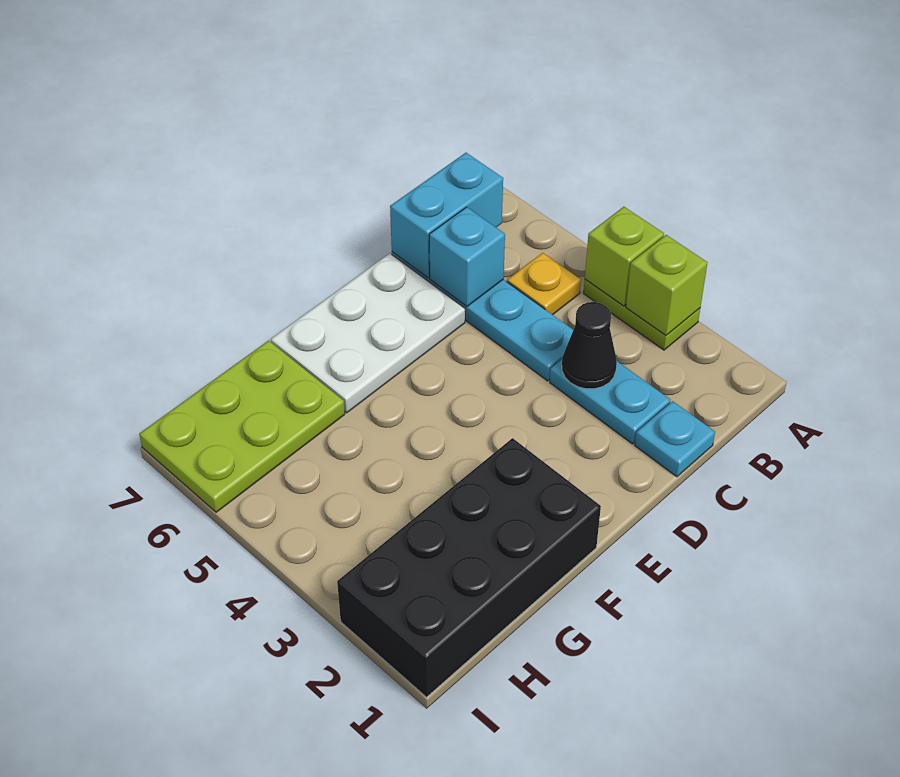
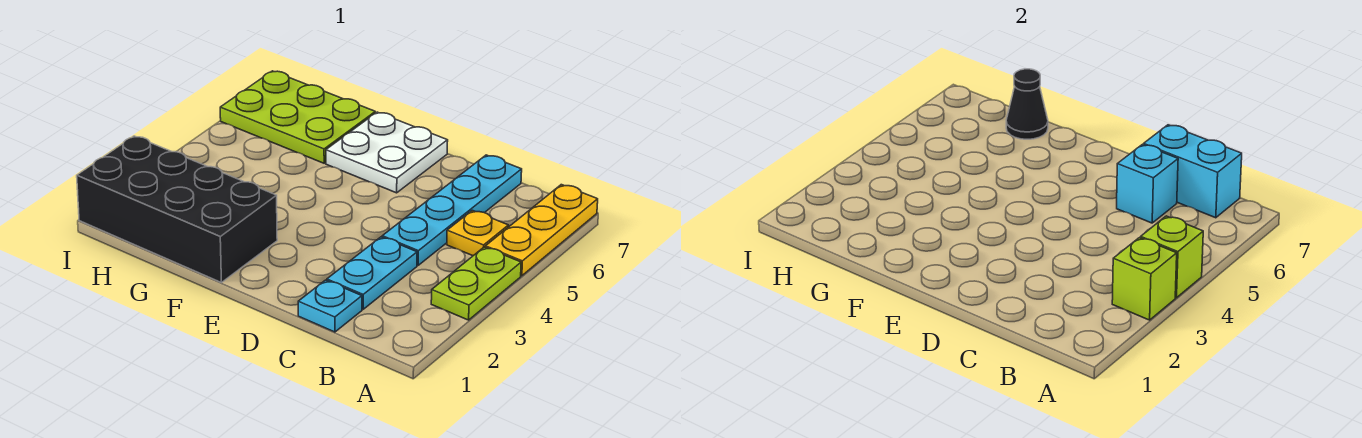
none -> yellow 1x3 plate [485,185,598,276]
black 1x1 cone [562,302,617,389] -> black 1x1 cone moved to [1006,69,1048,139]
white 2x3 plate [271,253,465,413] -> white 2x2 plate [326,112,448,193]

